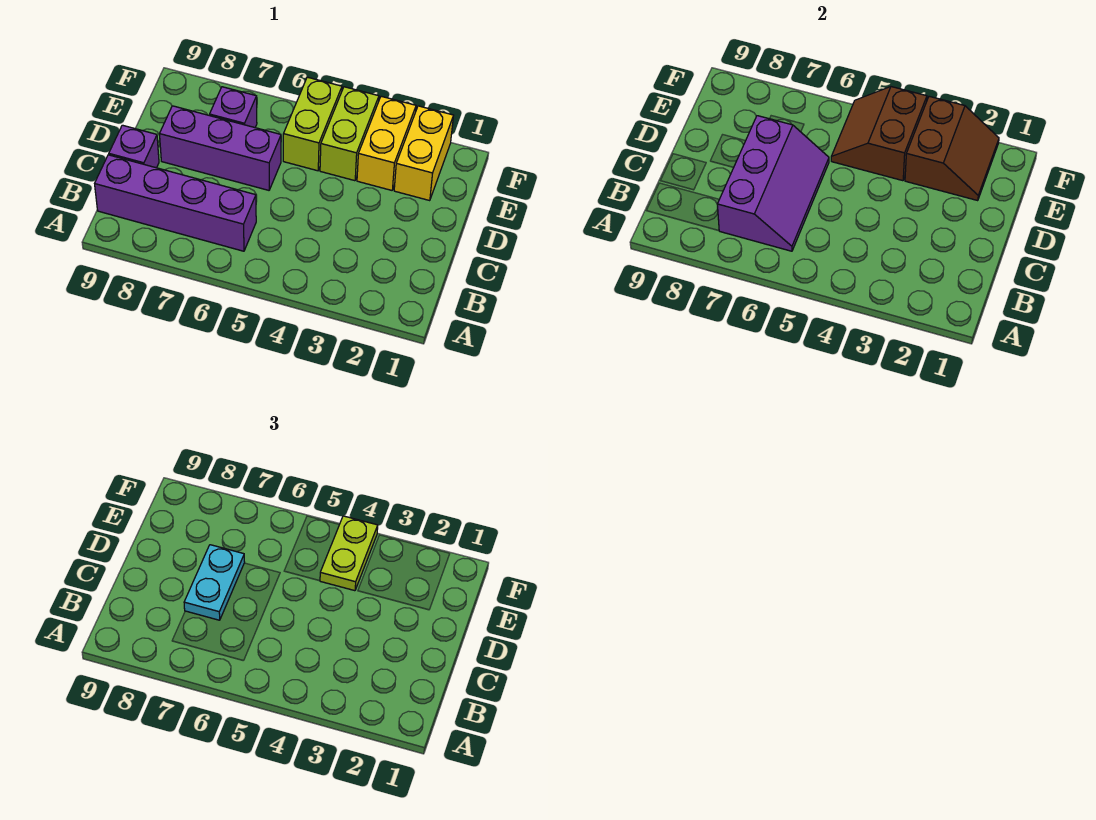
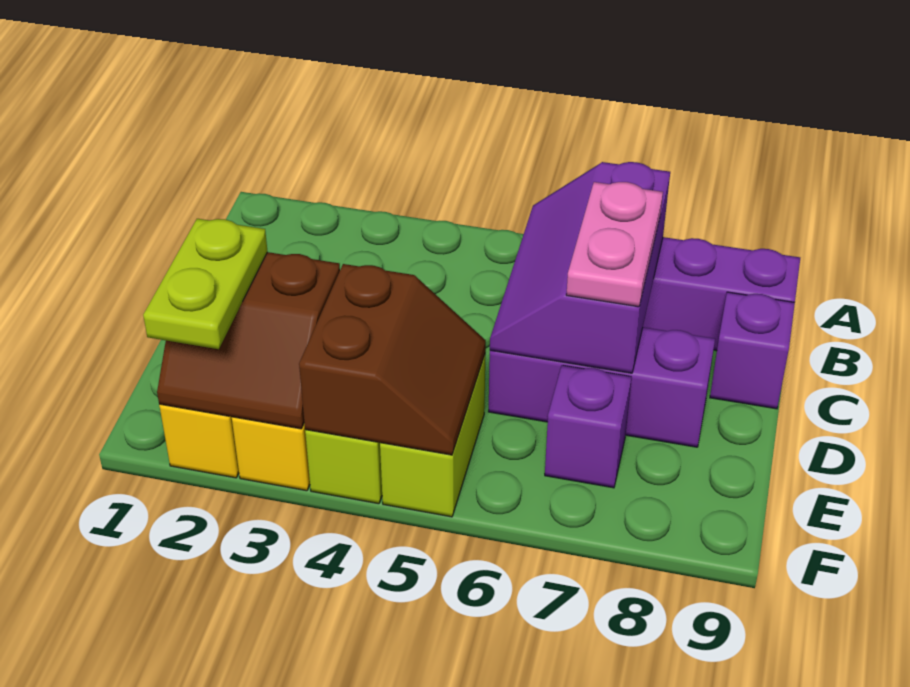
cyan 1x2 plate [184,545,245,620] -> pink 1x2 plate [566,182,663,307]
brown 2x2 slope [905,96,999,201] -> brown 2x2 slope turned to [157,252,340,429]
lime 1x2 plate [320,516,378,591] -> lime 1x2 plate moved to [143,219,267,349]

